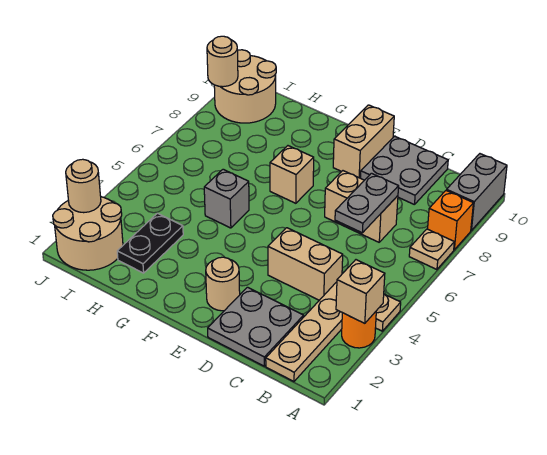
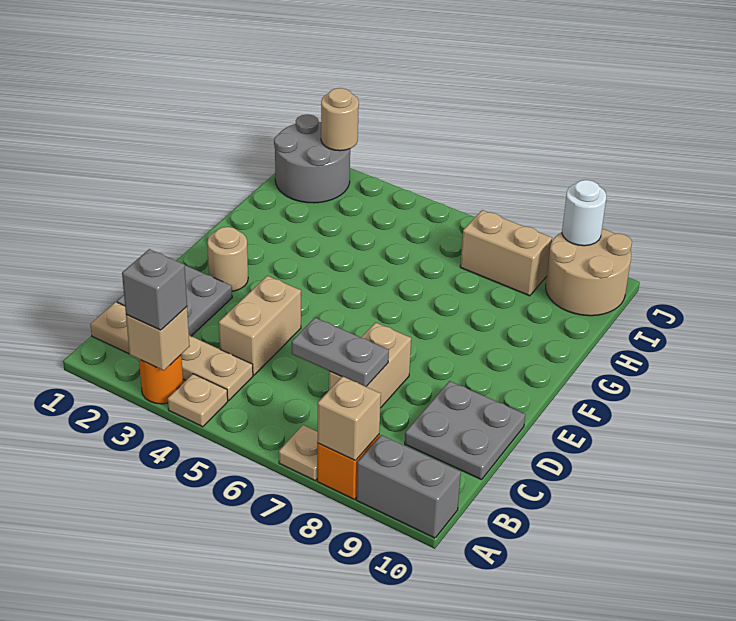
tan 1x2 brick [333,105,394,178] -> tan 1x2 brick moved to [460,210,552,296]
tan 1x1 brick [270,146,314,203] -> tan 1x1 brick moved to [317,376,381,461]
grey 1x1 brick [204,169,249,228] -> grey 1x1 brick moved to [122,249,187,330]
black 1x2 plate [117,213,183,273] -> none
tan 2x2 round brick [53,197,123,270] -> grey 2x2 round brick [274,114,350,203]
tan 1x1 round brick [207,36,238,87] -> white 1x1 round brick [562,180,606,246]

